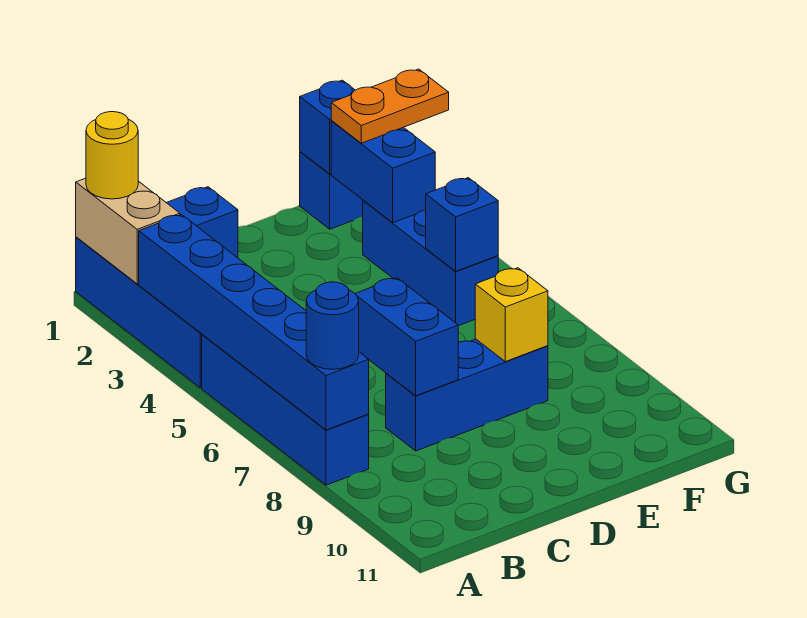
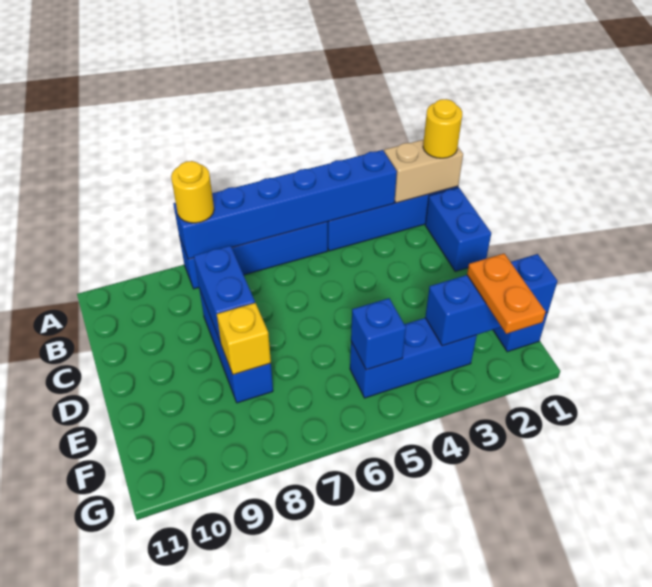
blue 1x1 round brick [306,282,359,369] -> yellow 1x1 round brick [171,161,214,223]
blue 1x2 brick [355,278,458,396] -> blue 1x2 brick turned to [194,246,255,343]

